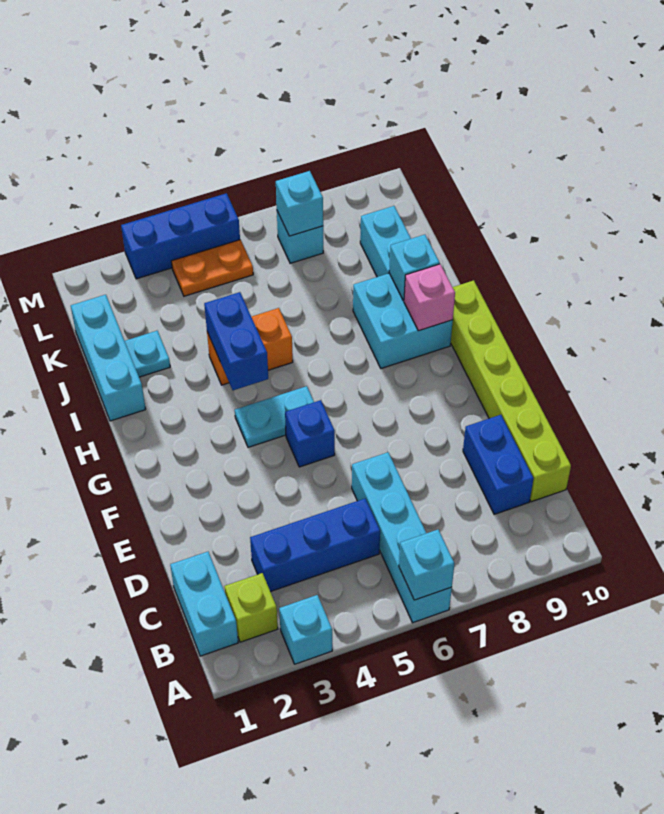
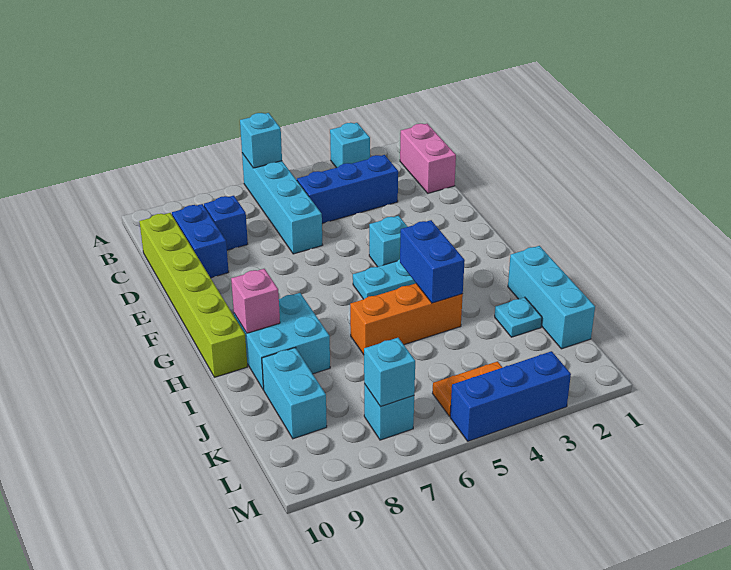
cyan 1x2 brick [170,552,238,656] -> pink 1x2 brick [400,124,456,193]
lime 1x1 brick [224,573,278,642] -> none
blue 1x1 brick [285,400,335,467] -> blue 1x1 brick moved to [204,196,248,250]
orange 1x2 brick [207,308,293,385] -> orange 1x3 brick [350,284,463,355]
cyan 1x1 brick [389,235,440,301] -> cyan 1x1 brick moved to [369,216,408,267]

